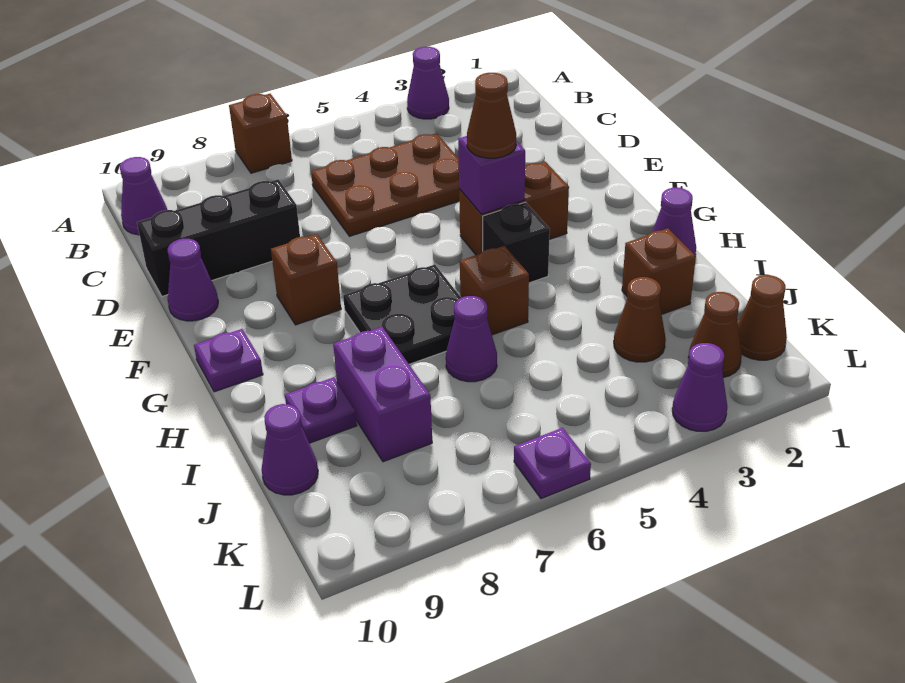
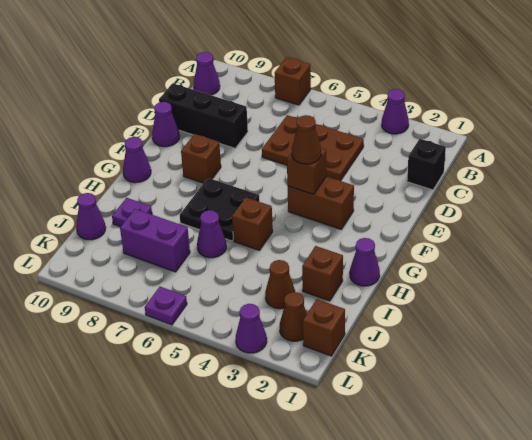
purple 1x1 brick [458,136,525,214] -> brown 1x1 brick [287,148,326,194]
black 1x1 brick [483,202,550,283] -> black 1x1 brick moved to [407,139,446,190]
purple 1x1 plate [194,329,263,392] -> purple 1x1 cone [123,137,151,183]
purple 1x2 brick [333,327,432,462] -> purple 1x2 brick turned to [120,209,190,272]
brown 1x1 cone [738,275,787,360] -> brown 1x1 brick [303,299,345,356]

